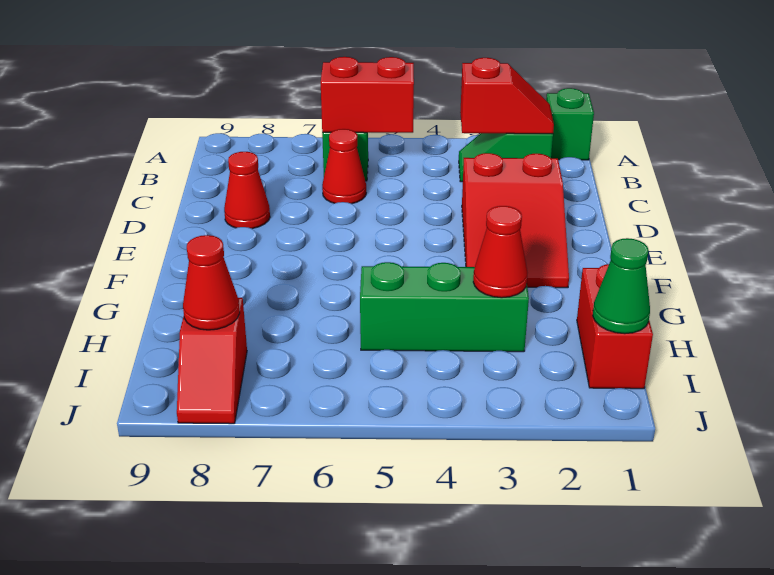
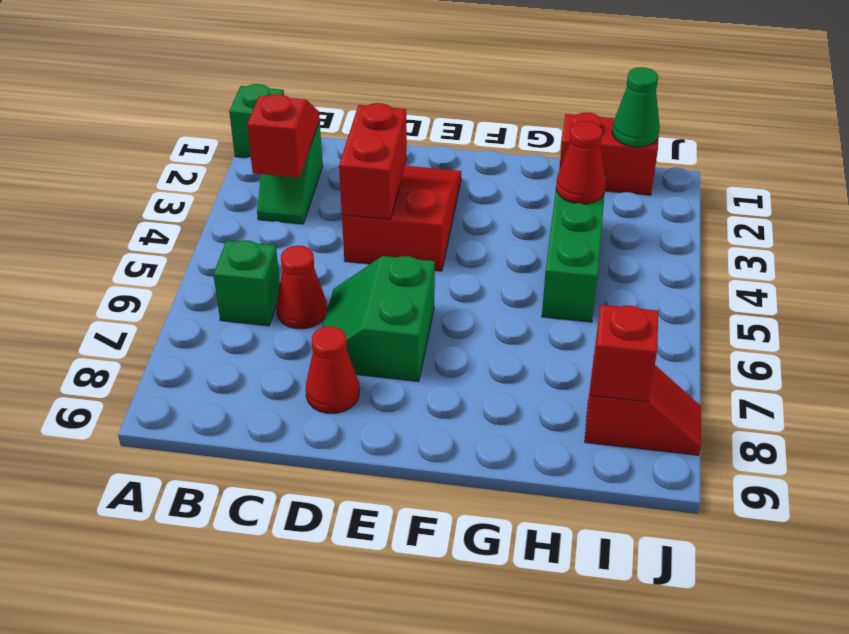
red 1x2 brick [321,57,414,133] -> red 1x2 brick moved to [339,103,407,219]
red 2x3 slope [462,153,569,288] -> red 2x3 slope turned to [342,166,461,271]
none -> green 2x2 slope [322,256,435,382]
red 1x1 cone [183,235,240,330] -> red 1x1 brick [591,305,658,402]

